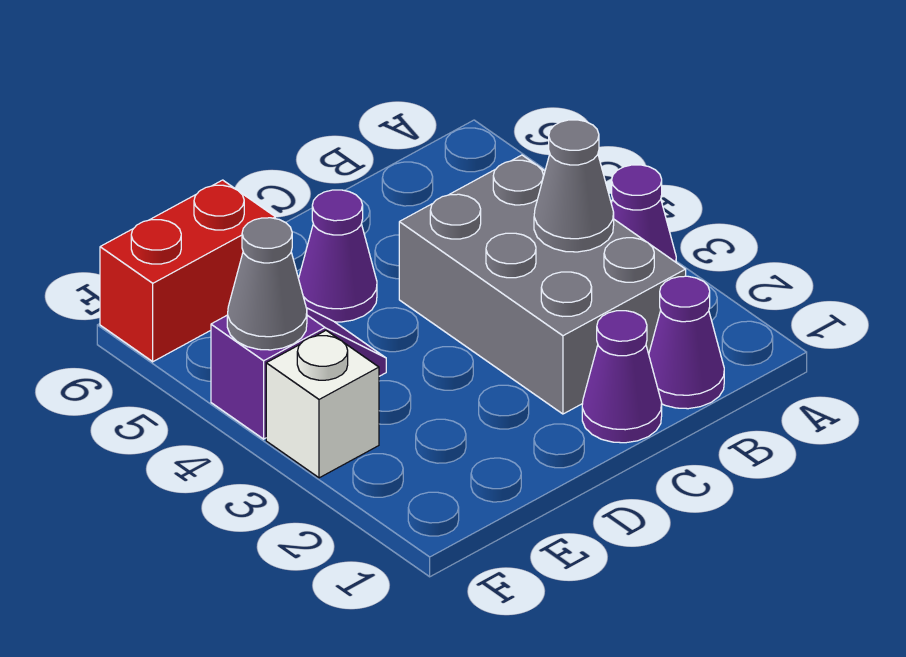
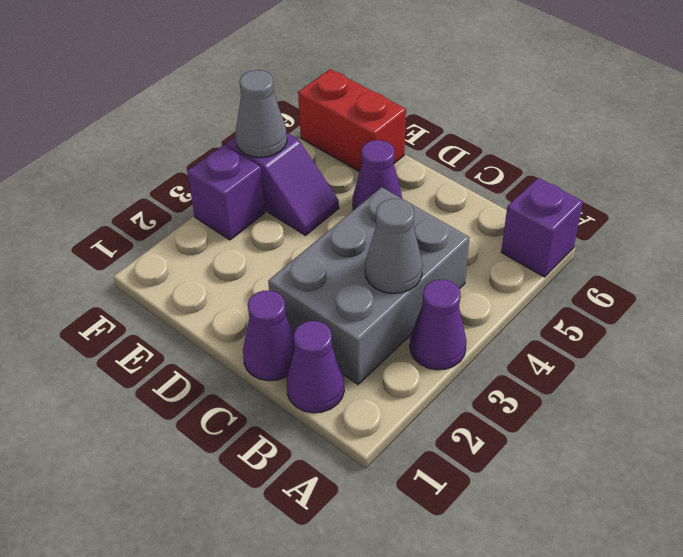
none -> purple 1x1 brick [501,178,583,277]
white 1x1 brick [266,331,379,478] -> purple 1x1 brick [187,145,265,240]

